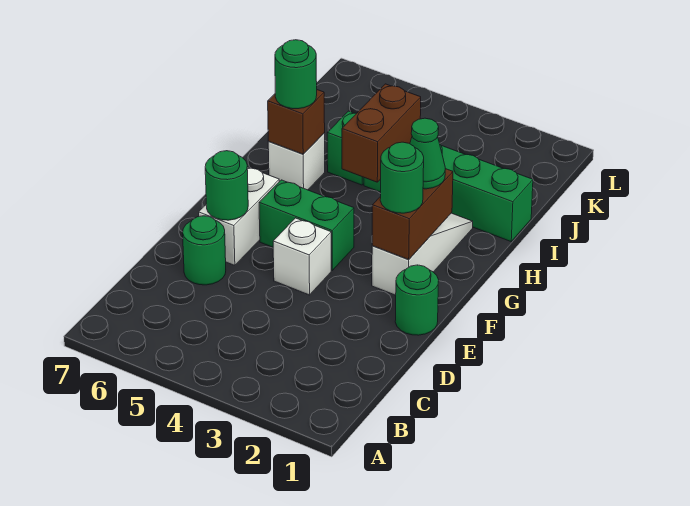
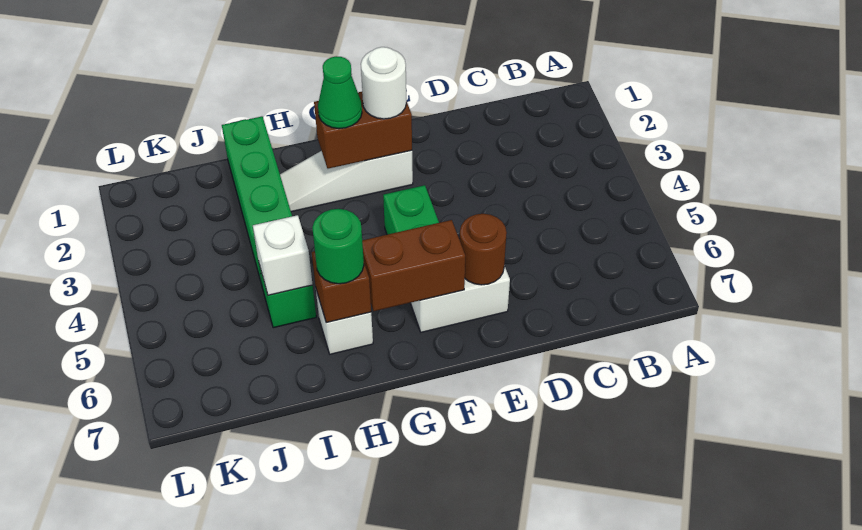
green 1x1 round brick [183,216,226,285] -> none
green 1x1 round brick [395,265,439,335] -> none
white 1x1 brick [273,218,331,295] -> white 1x1 brick moved to [253,215,313,295]
green 1x1 round brick [205,151,248,220] -> brown 1x1 round brick [460,214,507,285]
green 1x1 round brick [380,142,424,213] -> white 1x1 round brick [361,47,406,119]
brown 1x2 brick [342,84,421,182] -> brown 1x2 brick moved to [362,220,465,311]

